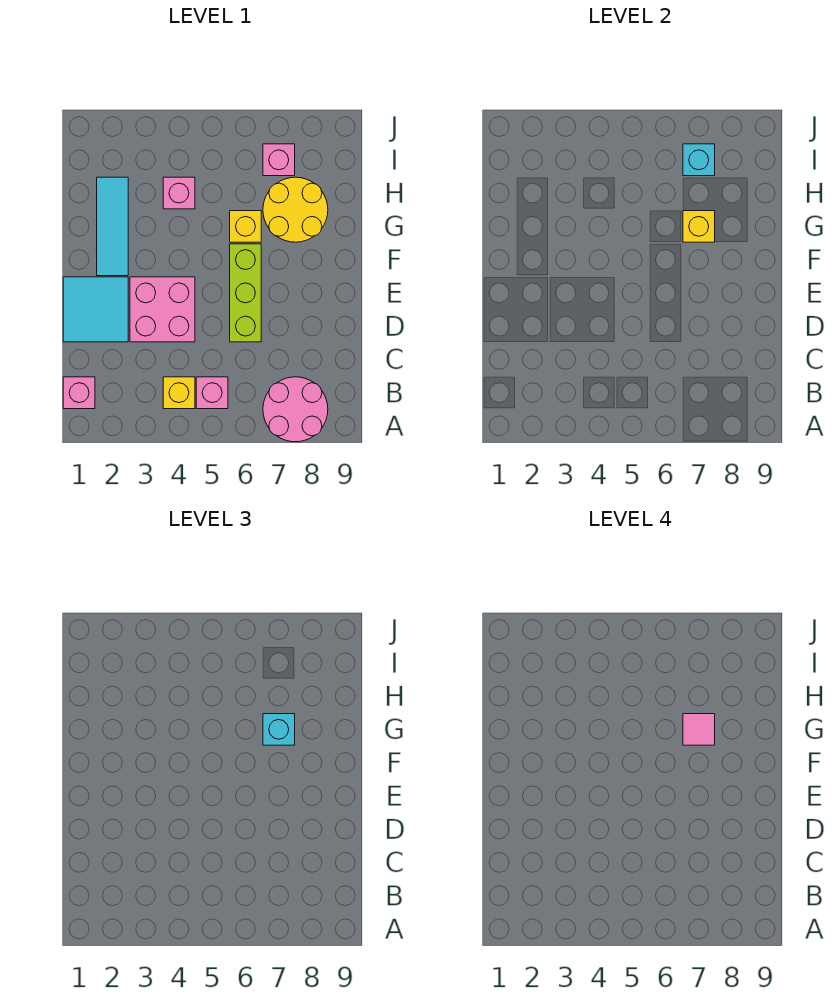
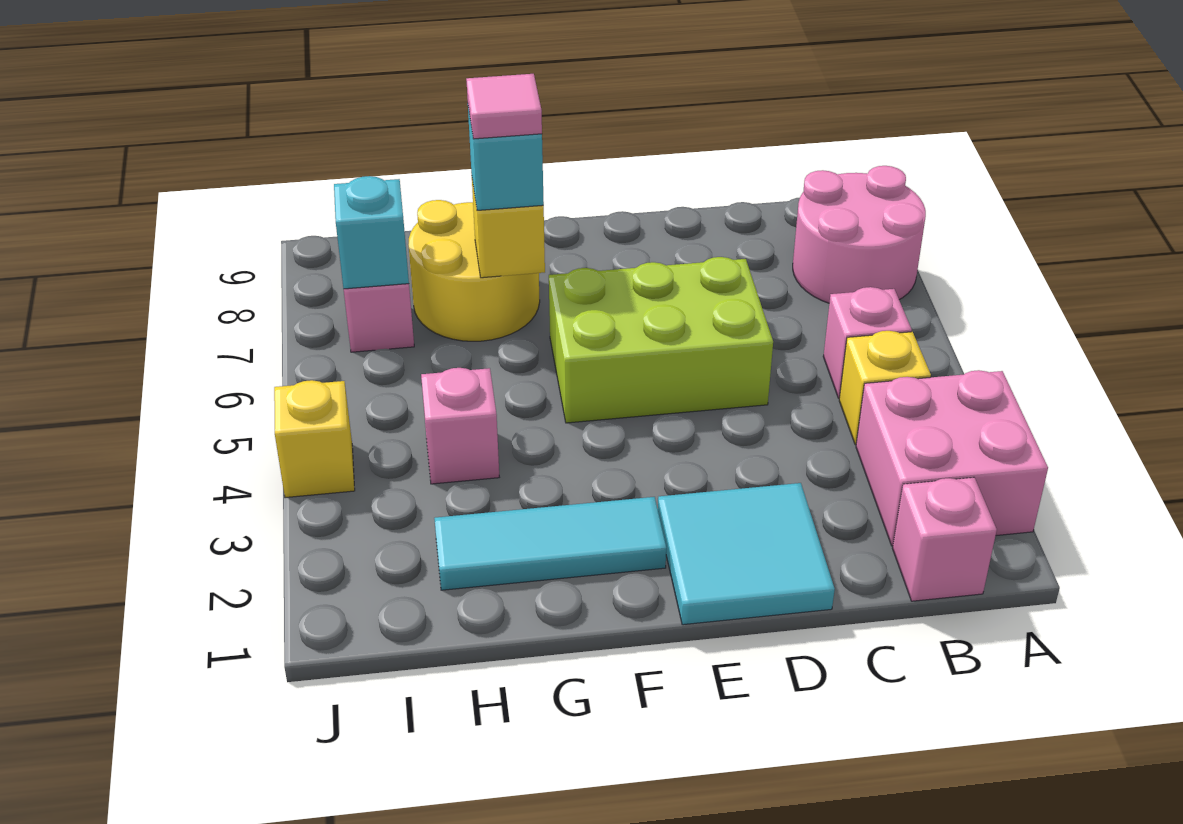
pink 2x2 brick [130,277,195,342] -> pink 2x2 brick moved to [856,370,1048,546]
lime 1x3 brick [230,244,261,342] -> lime 2x3 brick [549,257,773,423]
yellow 1x1 brick [230,211,261,242] -> yellow 1x1 brick moved to [274,380,355,498]

